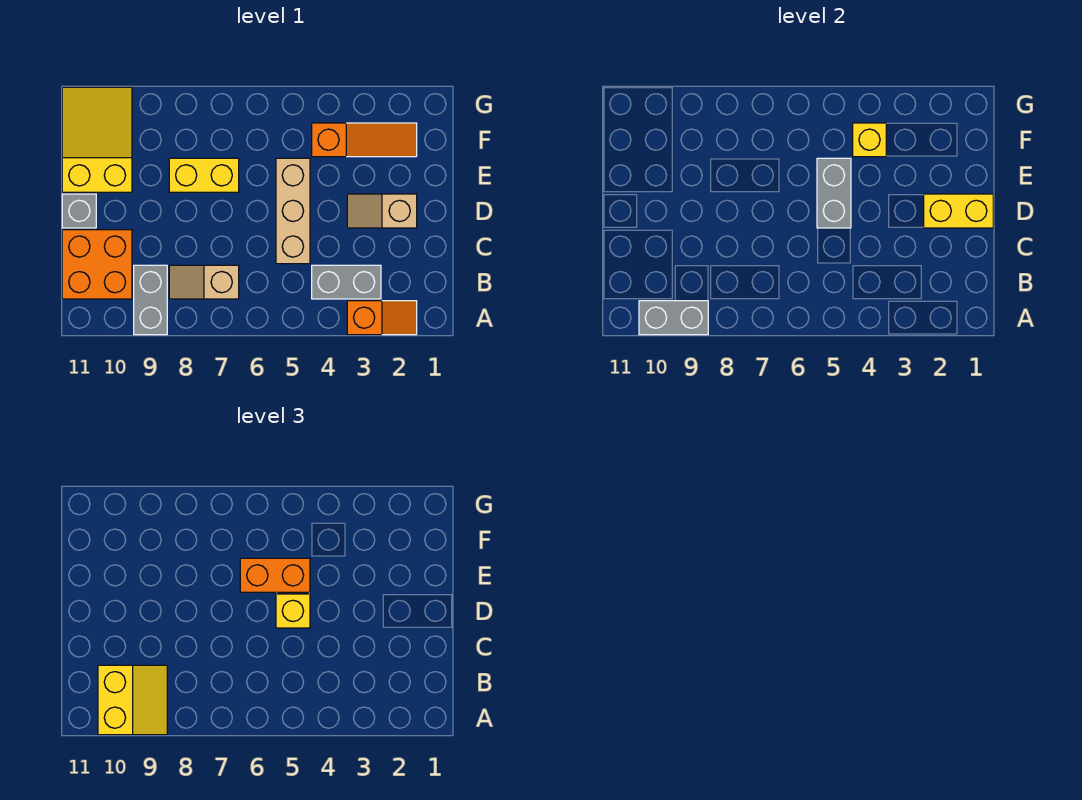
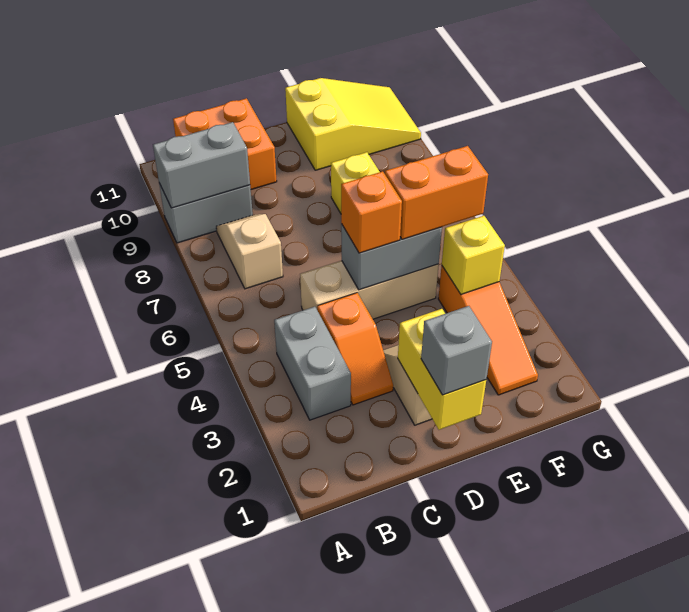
orange 1x2 slope [347,301,417,335] -> orange 1x2 slope moved to [317,293,393,405]
grey 1x2 brick [639,301,708,335] -> grey 1x2 brick turned to [153,122,250,208]
yellow 2x2 slope [98,665,167,735] -> none
yellow 1x1 brick [276,594,310,628] -> orange 1x1 brick [341,171,402,253]
grey 1x1 brick [62,194,96,228] -> grey 1x1 brick moved to [421,306,492,395]
orange 1x2 brick [240,558,310,592] -> orange 1x2 brick turned to [385,146,488,239]

